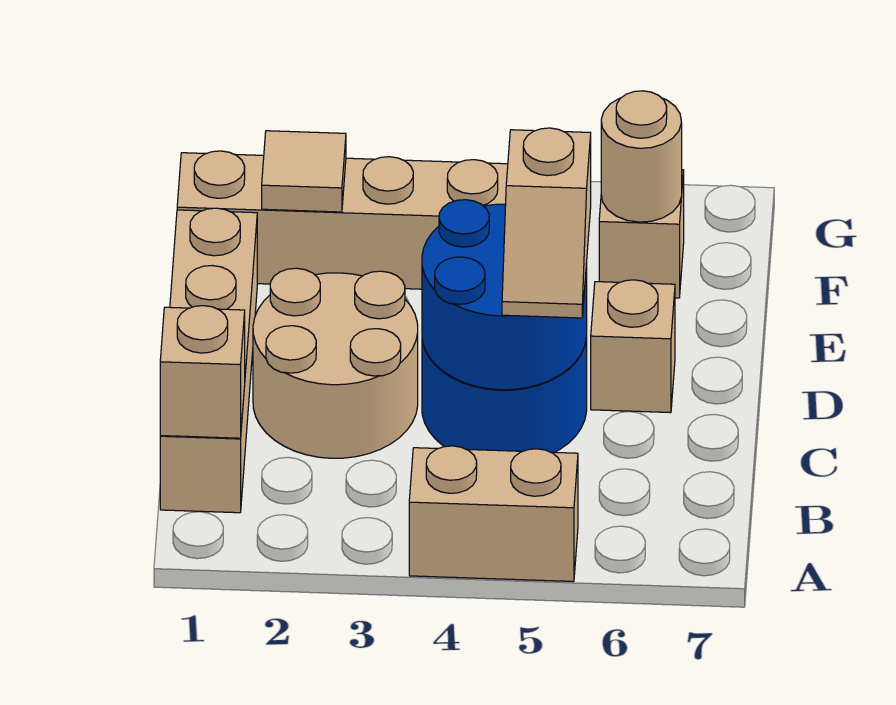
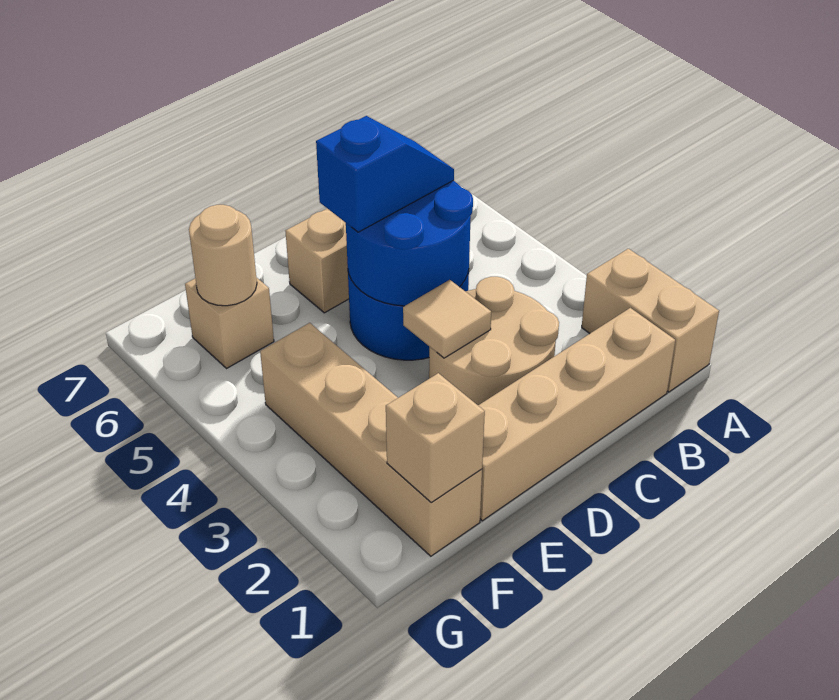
tan 1x2 brick [409,446,578,581] -> tan 1x2 brick moved to [582,249,719,392]
tan 1x1 brick [160,306,245,438] -> tan 1x1 brick moved to [386,373,485,502]
tan 1x2 slope [502,128,591,318] -> blue 1x2 slope [316,116,454,232]
tan 1x1 tile [262,131,346,212] -> tan 1x1 tile moved to [403,280,491,358]

